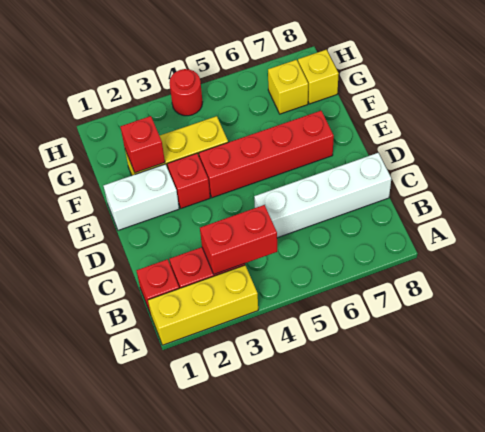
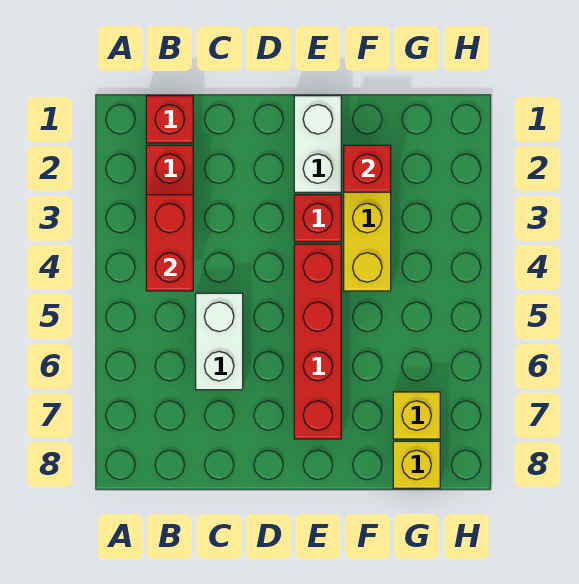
yellow 1x3 brick [148,265,258,345] -> none
white 1x4 brick [254,153,391,238] -> white 1x2 brick [196,293,243,390]
red 1x1 round brick [169,69,202,116] -> none

